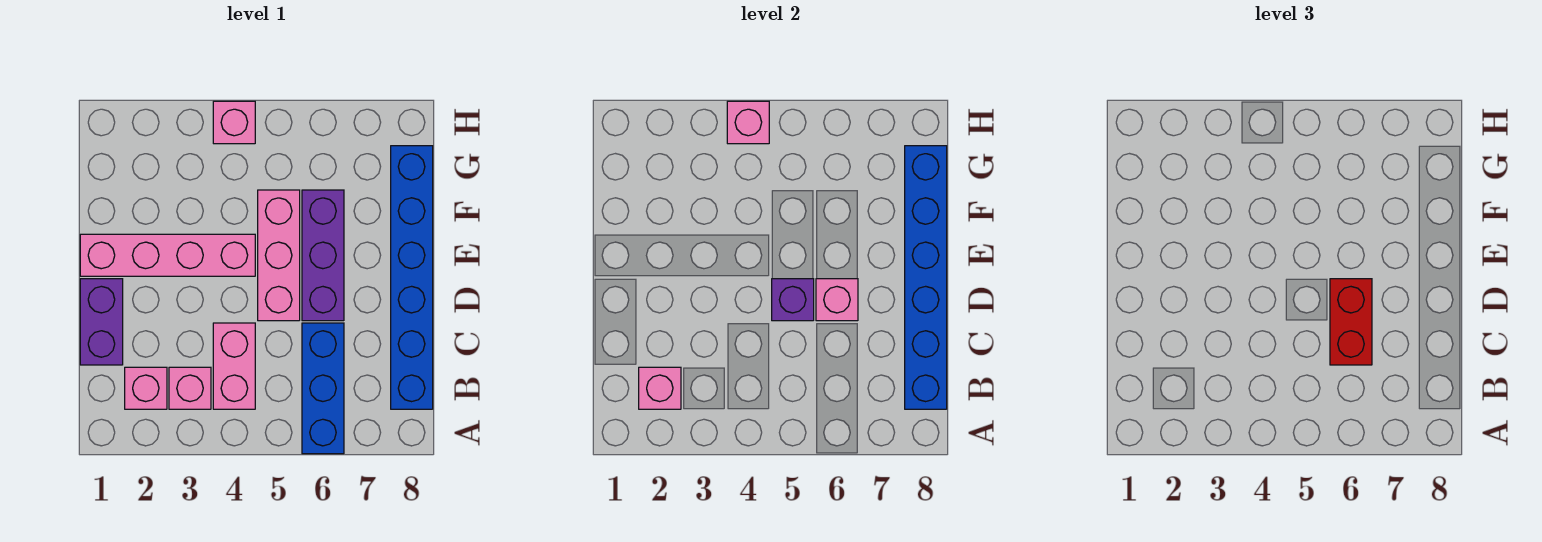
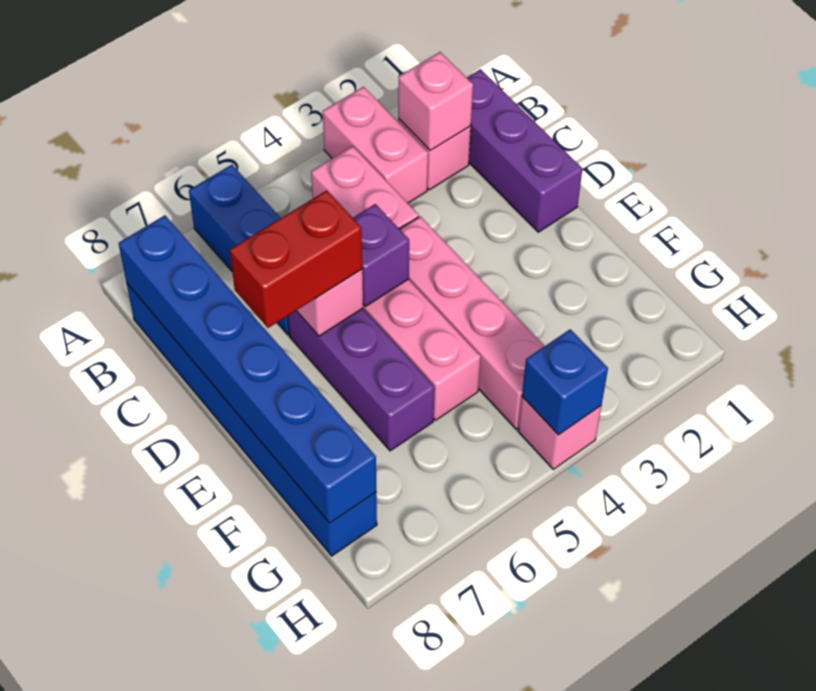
pink 1x1 brick [169,367,211,409] -> pink 1x2 brick [323,87,428,203]
purple 1x2 brick [80,279,123,365] -> purple 1x3 brick [467,69,582,232]
red 1x2 brick [1330,279,1372,365] -> red 1x2 brick turned to [230,190,362,328]
pink 1x4 brick [80,234,255,276] -> pink 1x4 brick turned to [400,216,544,429]
pink 1x1 brick [727,101,769,144] -> blue 1x1 brick [522,329,608,435]

